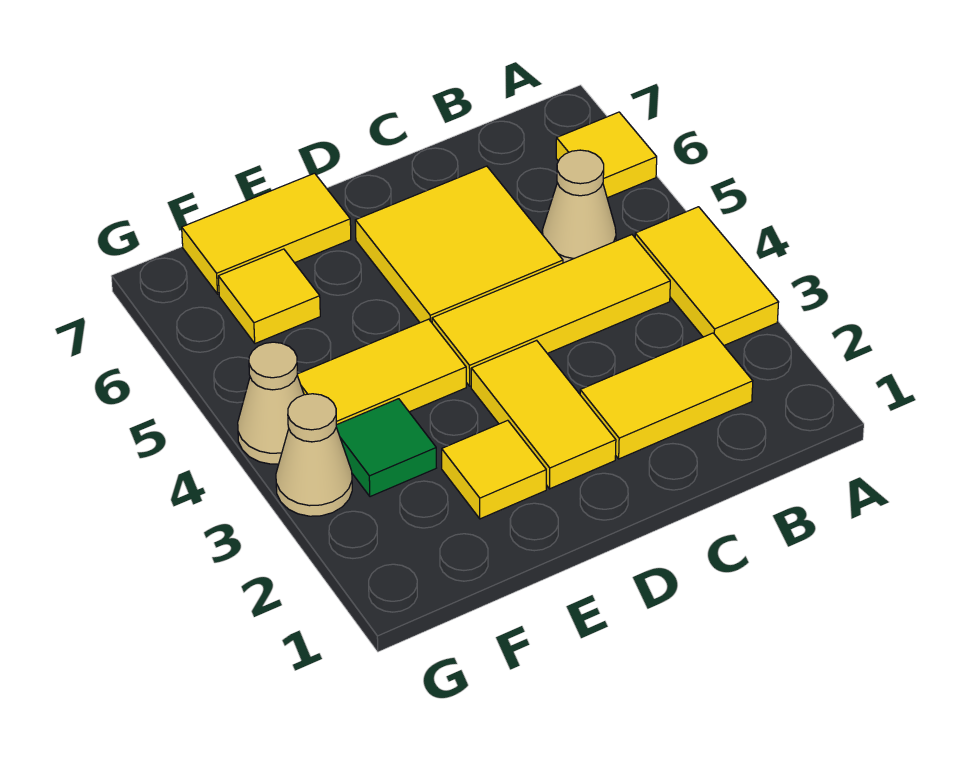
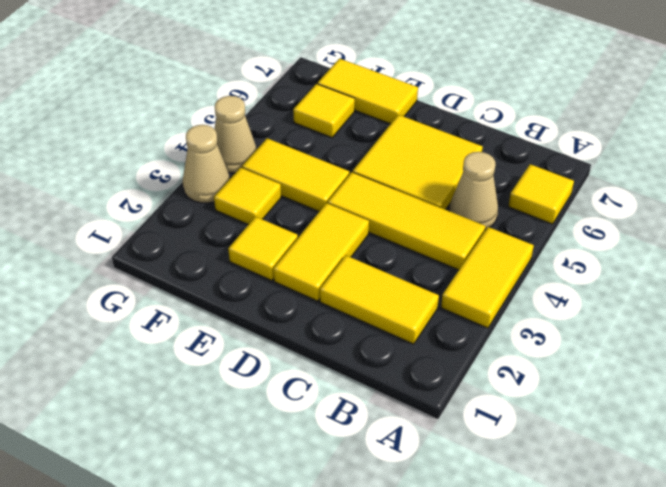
green 1x1 tile [336,399,436,497] -> yellow 1x1 tile [214,168,281,225]

